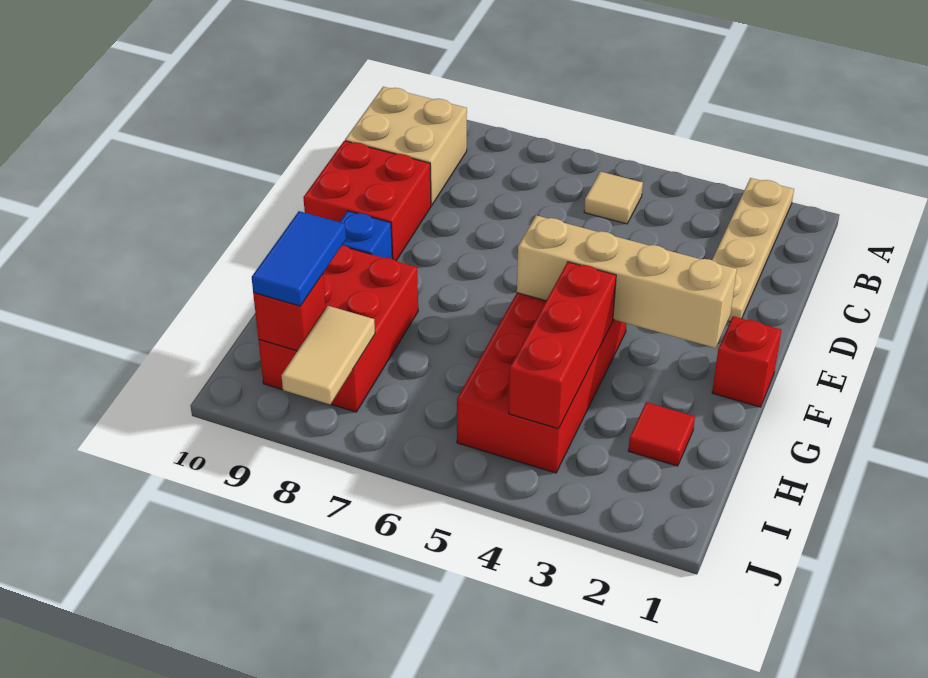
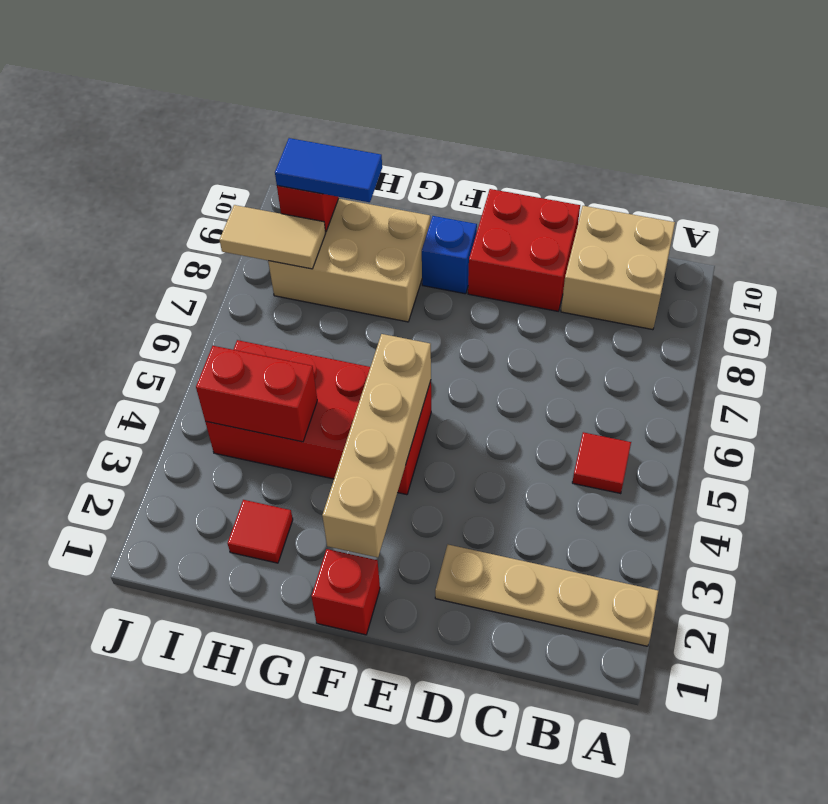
tan 1x1 tile [584,172,643,224] -> red 1x1 tile [572,432,631,494]
red 1x3 brick [509,262,616,429] -> red 1x2 brick [196,346,317,442]
red 2x3 brick [259,245,418,412] -> tan 2x3 brick [268,199,430,322]

